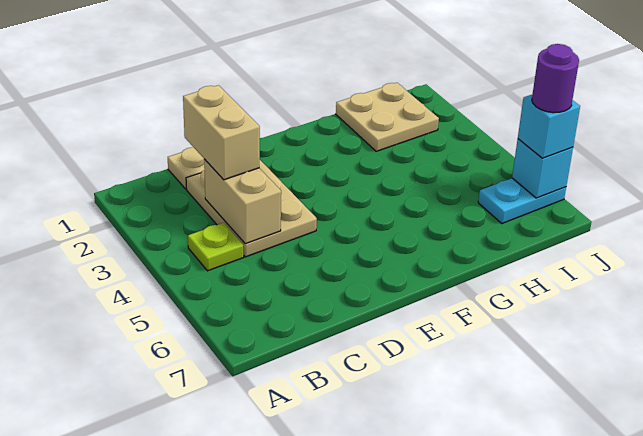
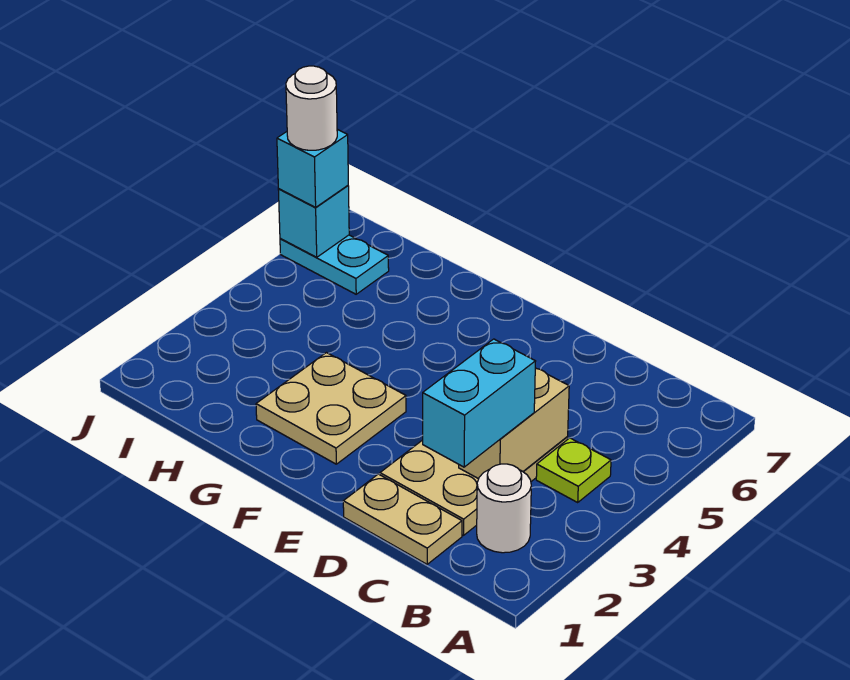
none -> white 1x1 round brick [477,464,531,553]
tan 1x2 brick [183,85,260,180] -> cyan 1x2 brick [423,339,536,467]
tan 2x2 plate [336,83,439,151] -> tan 2x2 plate moved to [256,353,406,464]
purple 1x1 round brick [532,44,579,113] -> white 1x1 round brick [286,66,337,150]

